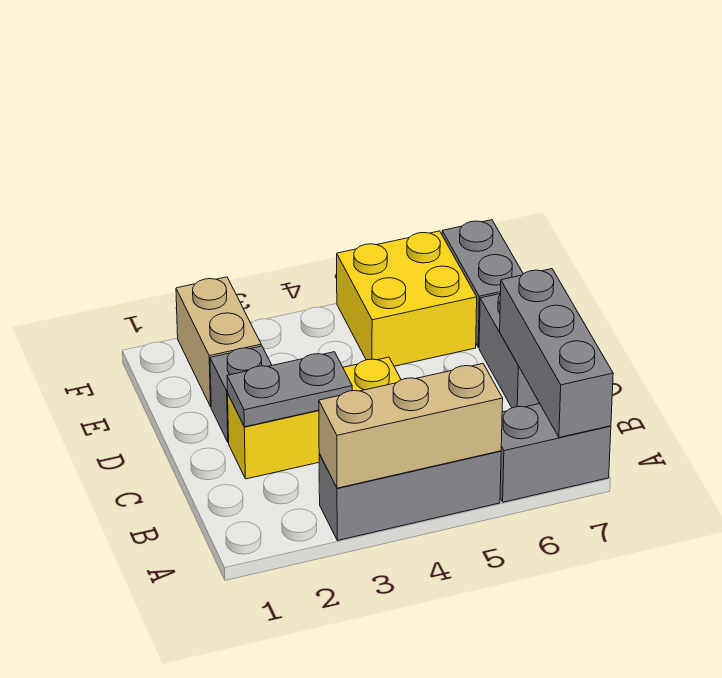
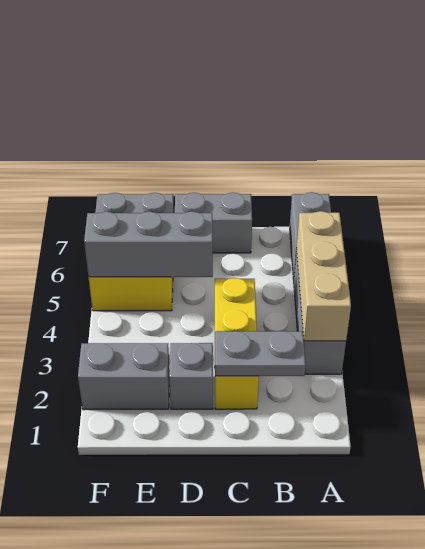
grey 1x3 brick [500,269,613,438] -> grey 1x3 brick moved to [84,211,213,277]
grey 1x2 plate [227,352,352,427] -> grey 1x2 plate turned to [215,331,306,376]
tan 1x2 brick [176,277,261,407] -> grey 1x2 brick [78,343,170,410]

